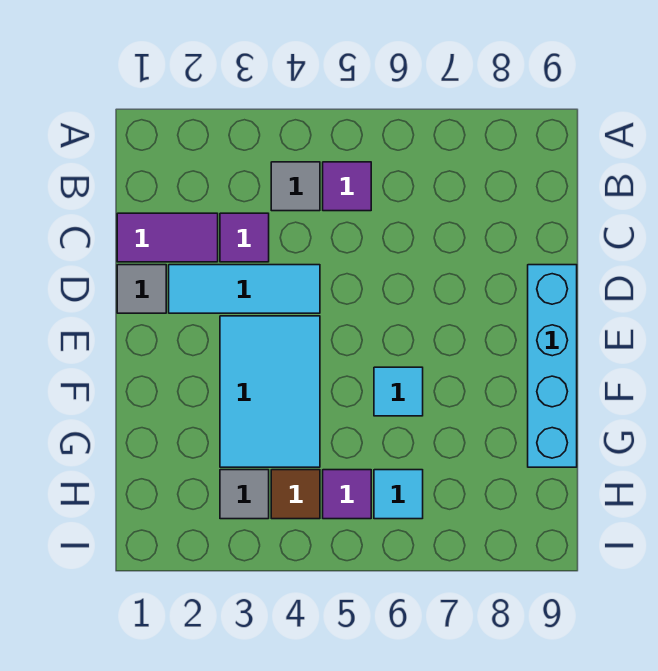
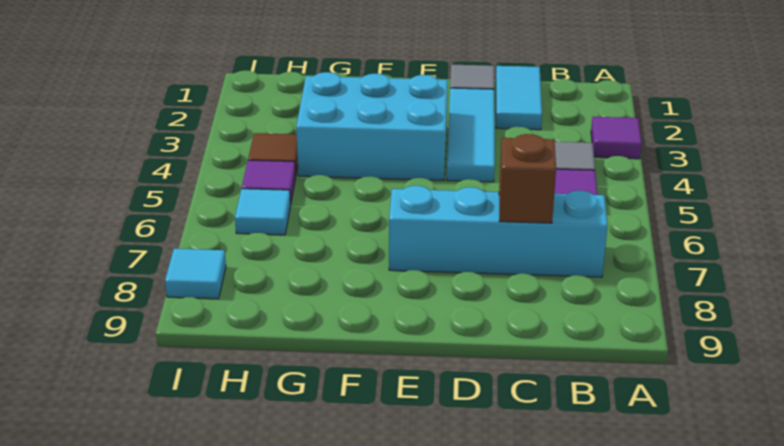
purple 1x2 tile [117,213,218,262] -> cyan 1x2 tile [496,66,542,130]
purple 1x1 tile [220,213,269,262] -> purple 1x1 tile moved to [591,117,642,159]
none -> brown 1x1 brick [499,134,556,223]
cyan 1x4 brick [528,265,577,467] -> cyan 1x4 brick moved to [389,186,608,277]
cyan 2x3 tile [220,316,320,467] -> cyan 2x3 brick [296,72,448,180]
cyan 1x1 tile [374,367,423,416] -> cyan 1x1 tile moved to [165,249,226,299]
grey 1x1 tile [220,470,269,519] -> none

